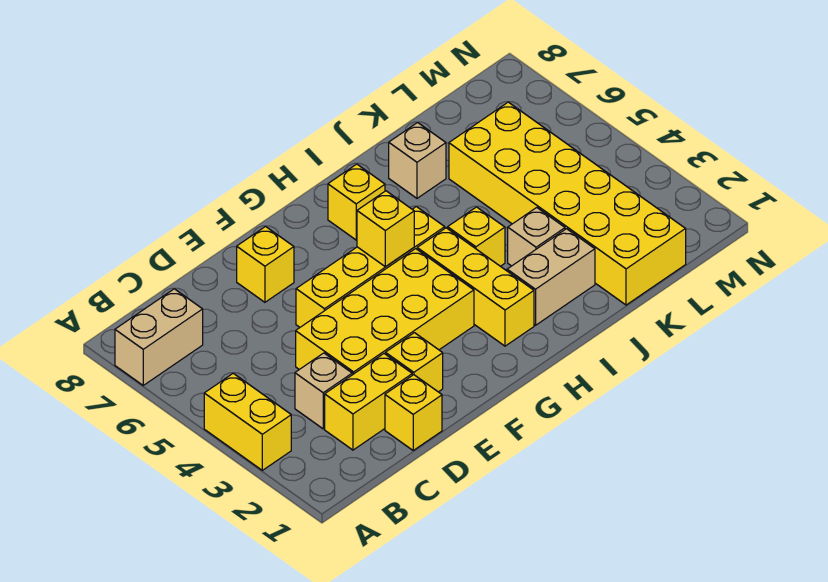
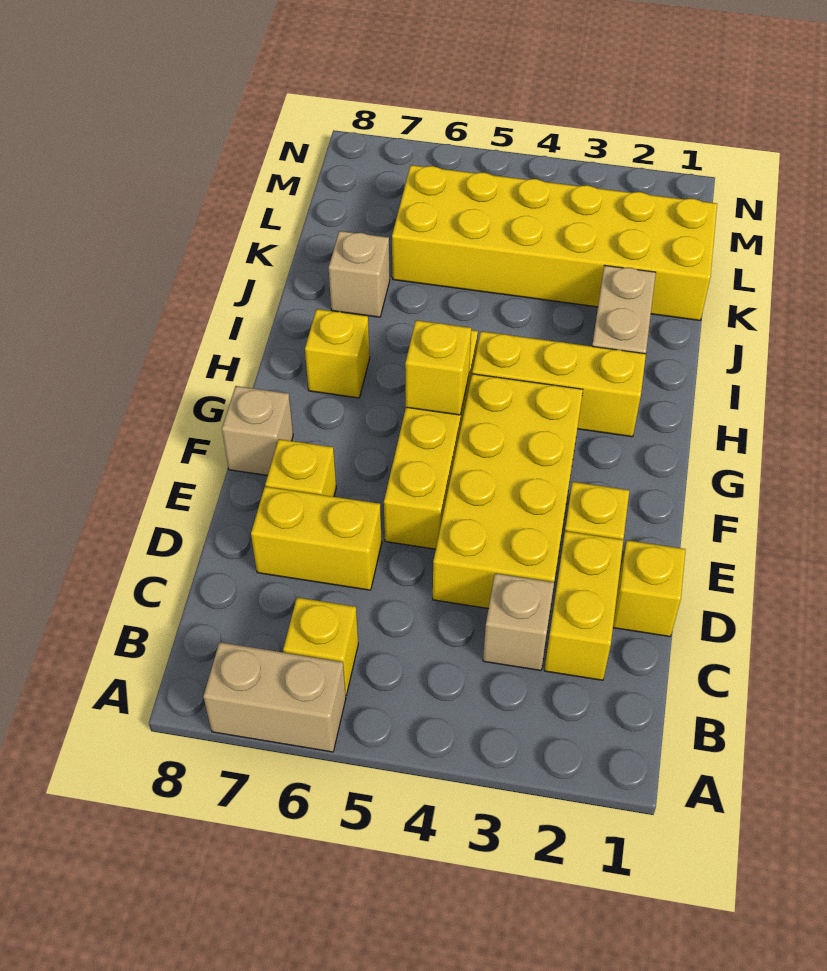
yellow 1x2 brick [204,373,291,470] -> yellow 1x2 brick moved to [251,487,382,590]
tan 1x2 brick [115,289,203,385] -> tan 1x2 brick turned to [203,642,346,752]
yellow 1x1 brick [448,207,505,266] -> yellow 1x1 brick moved to [283,598,358,695]
tan 1x1 brick [508,208,565,266] -> tan 1x1 brick moved to [222,386,293,476]

